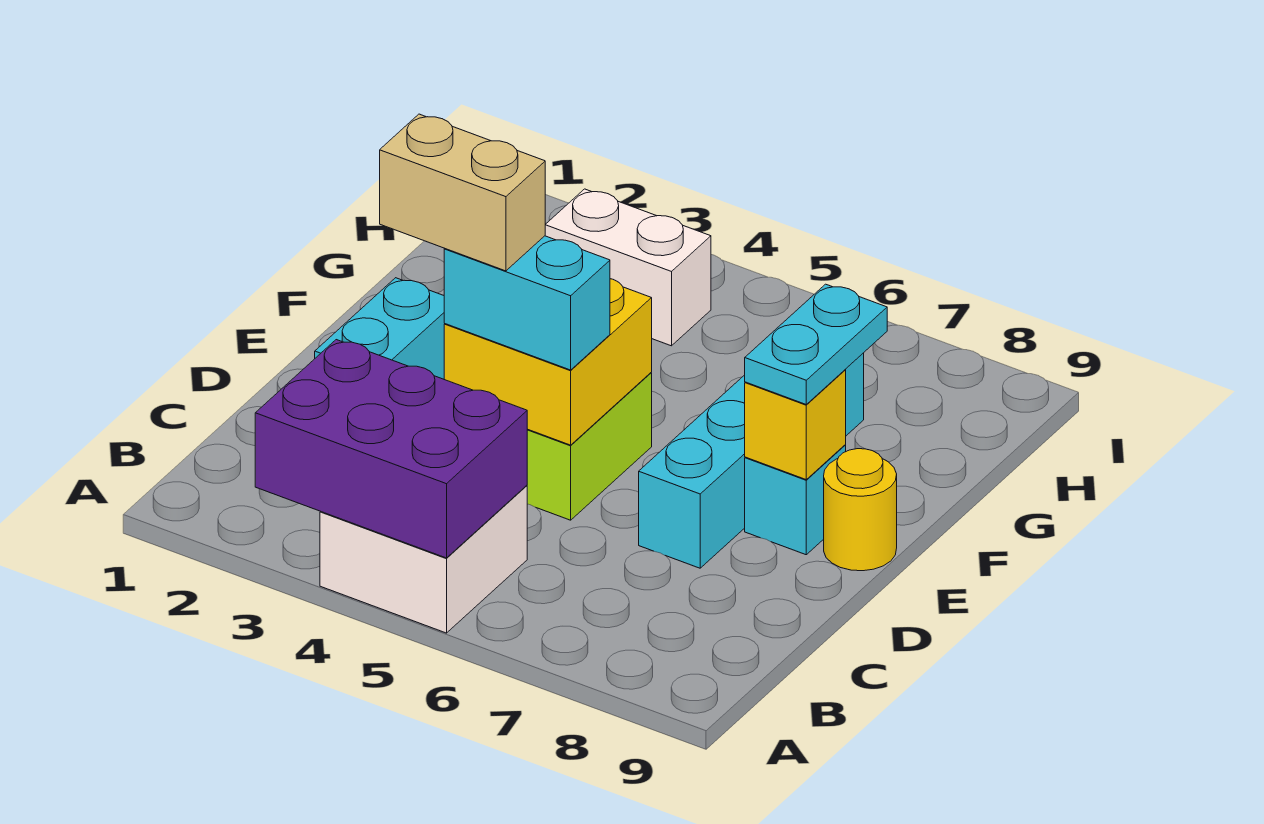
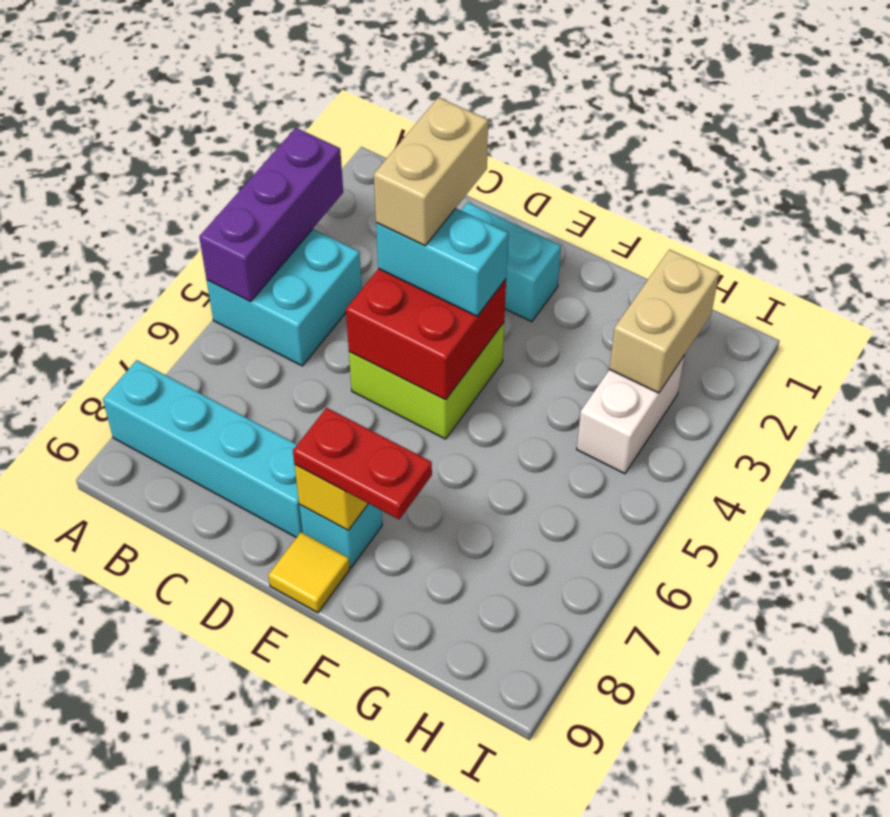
purple 2x3 brick [255,340,527,558] -> purple 1x3 brick [199,128,343,302]
white 2x2 brick [320,485,527,633] -> cyan 2x2 brick [207,229,362,366]
yellow 2x2 brick [444,279,652,445] -> red 2x2 brick [346,269,506,400]
cyan 1x2 brick [444,236,610,370] -> cyan 1x2 brick turned to [376,208,508,316]
cyan 1x4 brick [639,353,864,568] -> cyan 1x4 brick moved to [103,360,303,537]
cyan 1x2 plate [745,284,887,404] -> red 1x2 plate [293,408,432,519]
yellow 1x1 round brick [824,449,897,571] -> yellow 1x1 tile [268,532,350,613]
none -> tan 1x2 brick [609,249,719,393]

